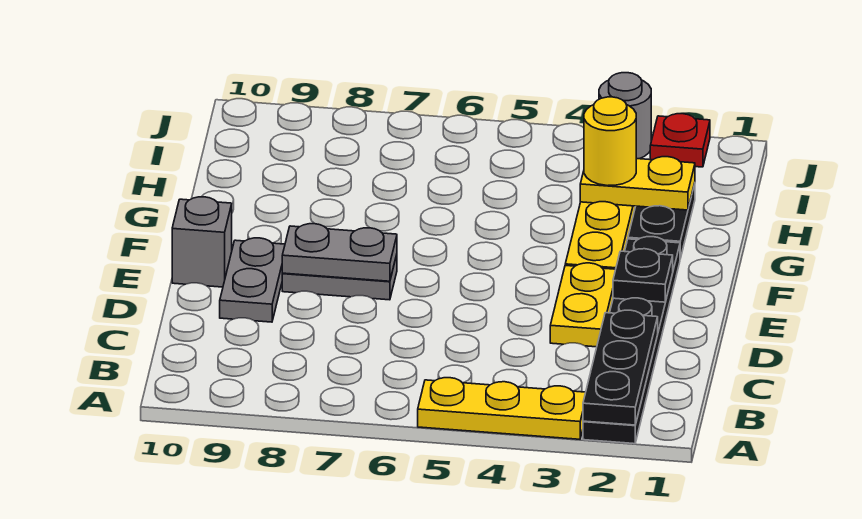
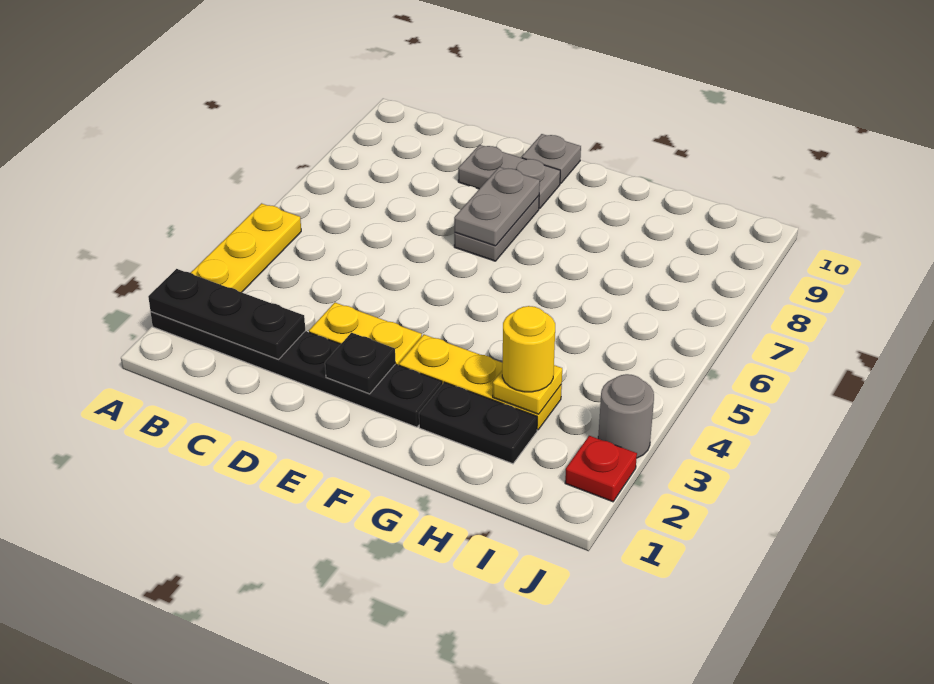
grey 1x1 brick [172,197,232,287] -> grey 1x1 plate [522,134,581,184]
yellow 1x2 plate [580,157,695,210] -> yellow 1x1 plate [493,365,562,414]

